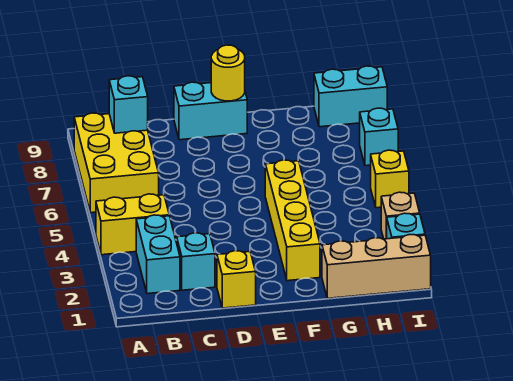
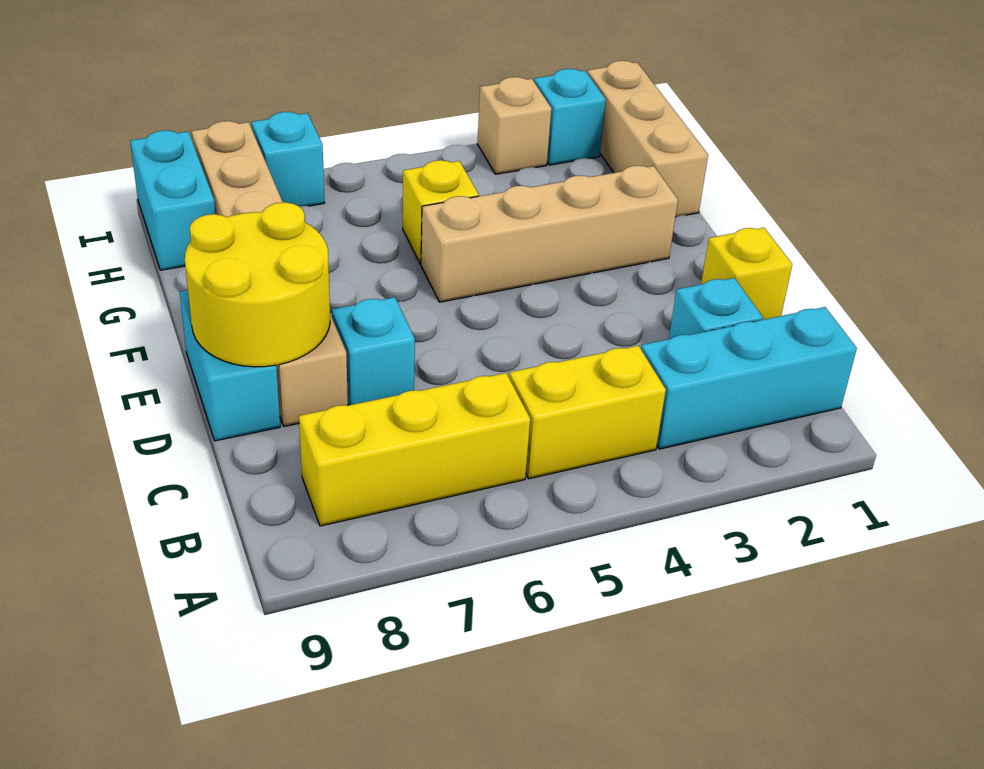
yellow 1x2 brick [96,194,169,255] -> yellow 1x2 brick turned to [509,346,666,479]
yellow 2x3 brick [74,113,159,213] -> yellow 1x3 brick [299,373,530,526]
cyan 1x2 brick [136,215,180,294] -> cyan 1x3 brick [641,307,857,449]
cyan 1x1 brick [109,76,148,133] -> cyan 1x1 brick moved to [332,297,415,405]
none -> tan 1x6 brick [192,121,348,426]
yellow 1x1 round brick [211,45,245,101] -> yellow 2x2 round brick [185,202,330,367]
yellow 1x4 brick [265,160,320,281] -> tan 1x4 brick [421,166,678,302]
yellow 1x1 brick [371,150,409,208] -> yellow 1x1 brick moved to [403,160,479,264]

